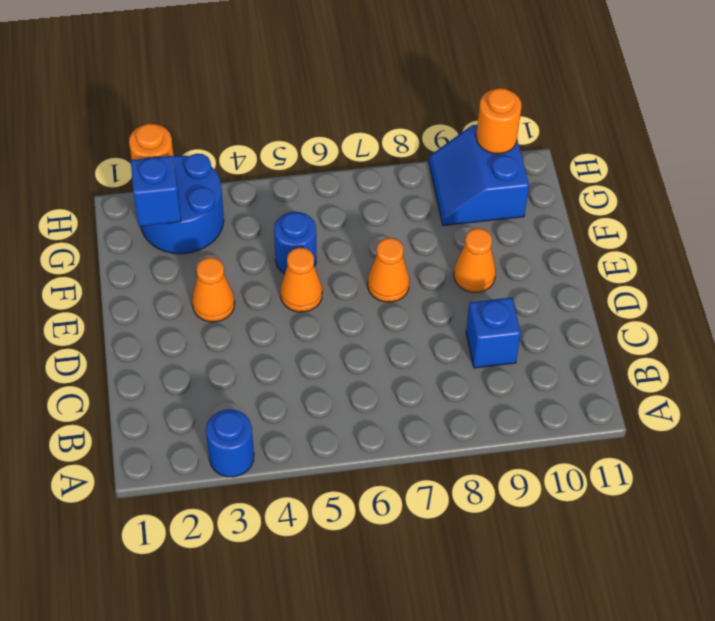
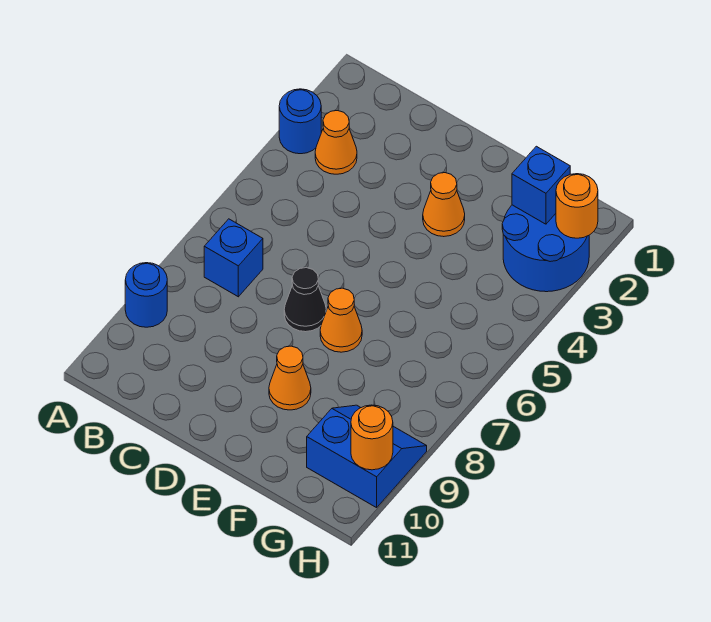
blue 1x1 brick [466,298,521,368] -> blue 1x1 brick moved to [204,219,263,297]
none -> black 1x1 cone [284,268,326,332]
orange 1x1 cone [280,248,322,312] -> orange 1x1 cone moved to [315,111,357,174]
blue 1x1 round brick [274,212,316,274] -> blue 1x1 round brick moved to [125,263,167,327]

